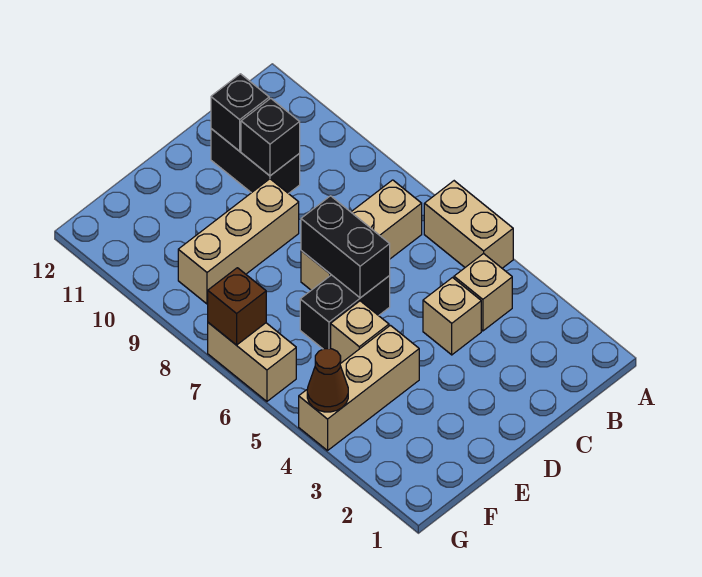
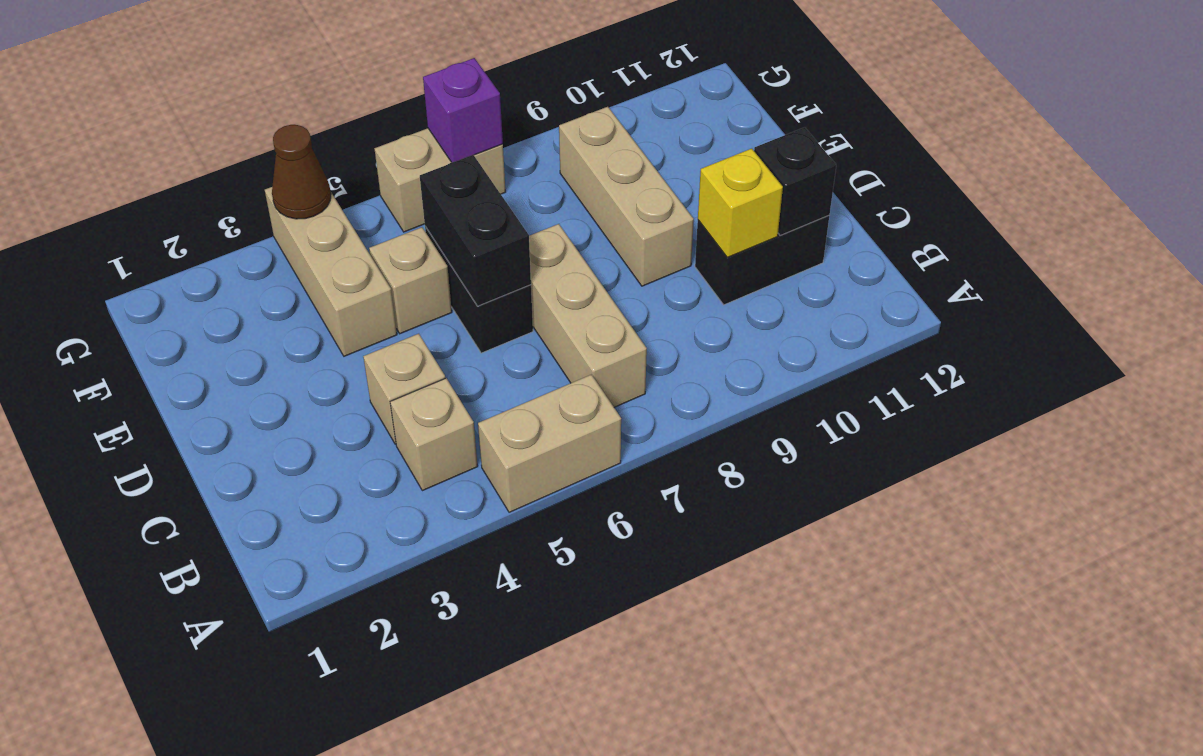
black 1x1 brick [241,98,300,176] -> yellow 1x1 brick [698,149,783,257]
black 1x2 brick [301,196,390,298] -> black 1x2 brick turned to [420,155,531,306]
brown 1x1 brick [208,268,266,345] -> purple 1x1 brick [423,58,503,162]

